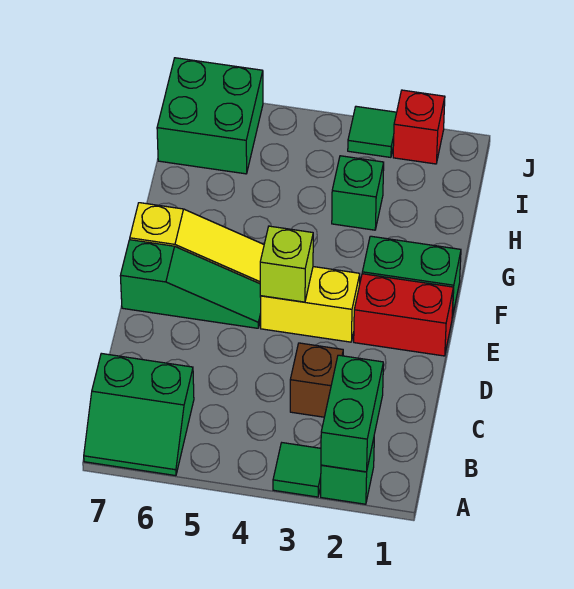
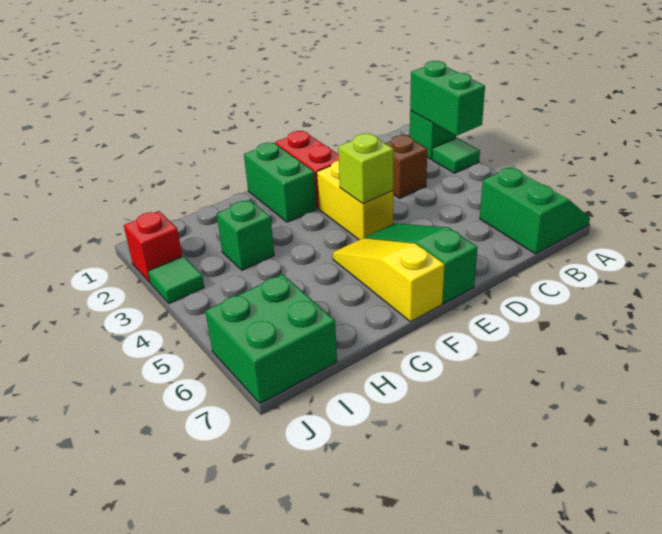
green 1x2 brick [321,355,383,472] -> green 1x2 brick turned to [410,61,485,136]

